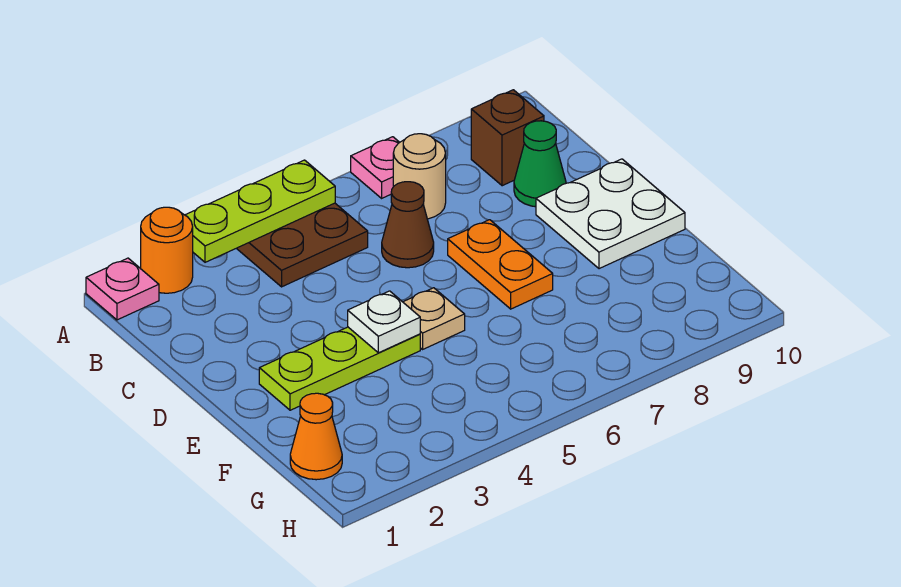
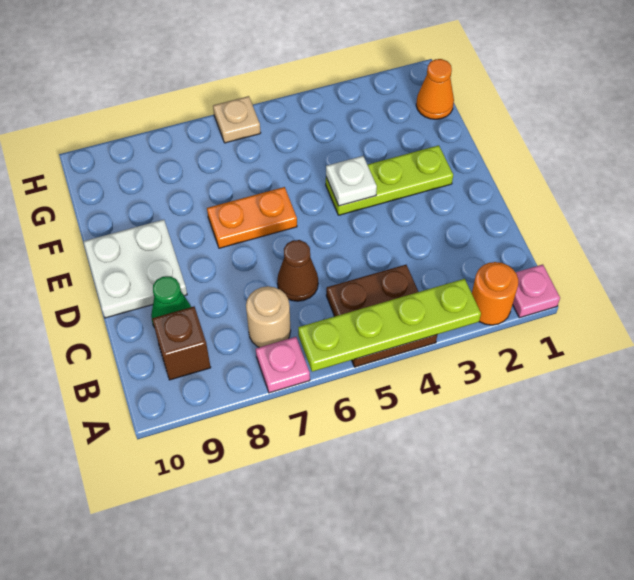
lime 1x3 plate [185,160,335,262] -> lime 1x4 plate [298,279,481,372]
orange 1x2 plate [448,220,553,309] -> orange 1x2 plate turned to [207,187,297,248]
tan 1x1 plate [403,288,465,349] -> tan 1x1 plate moved to [213,96,261,143]

